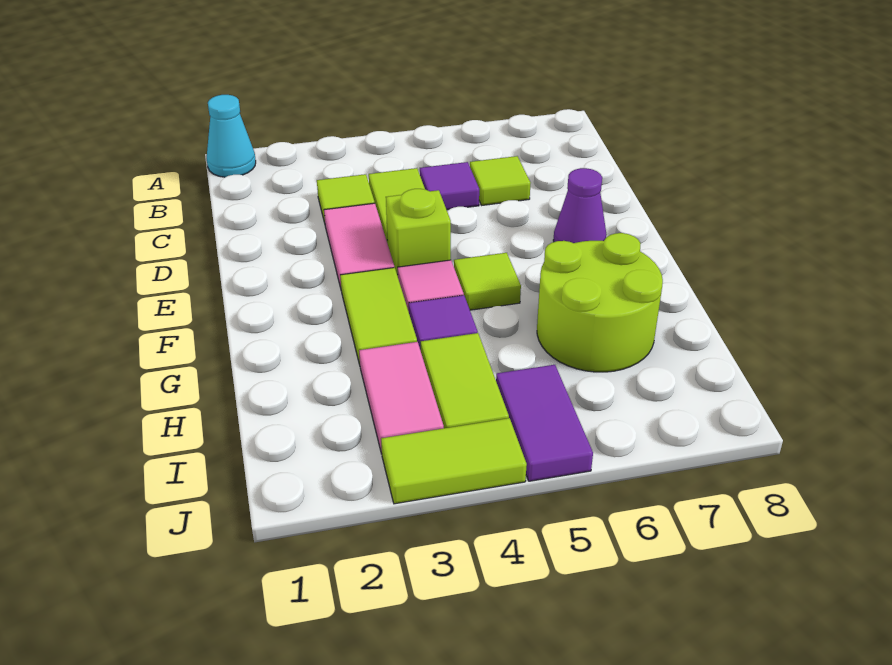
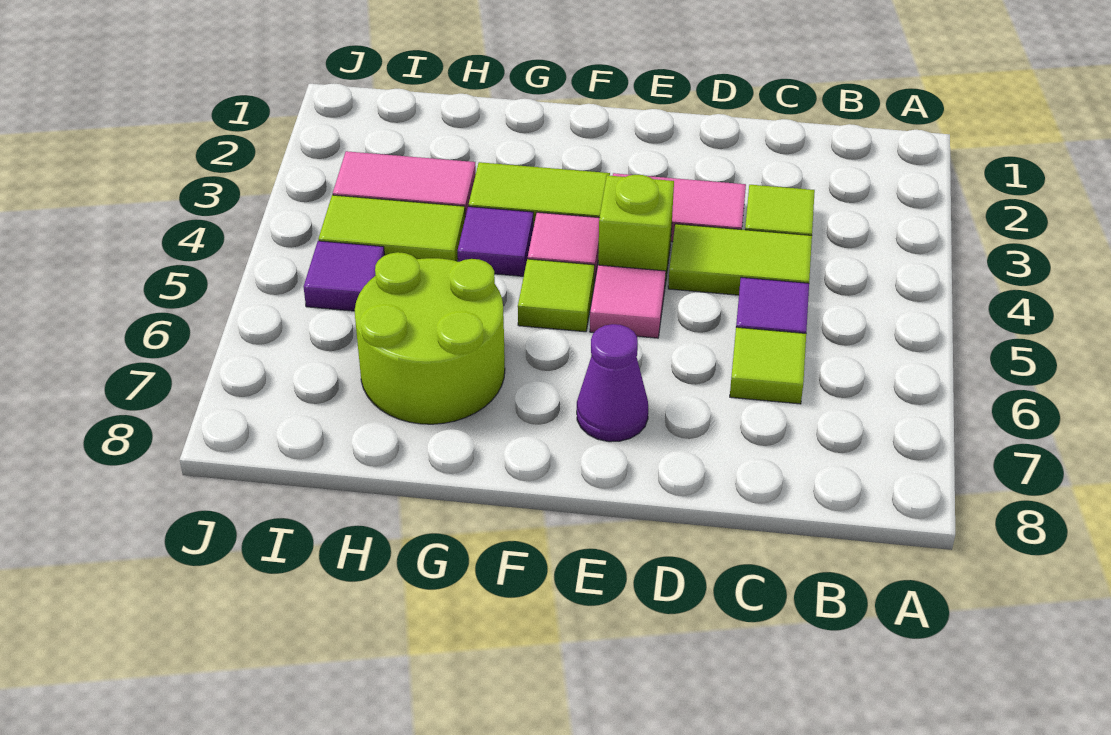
cyan 1x1 cone [207,95,256,177] -> none
none -> pink 1x1 tile [590,265,666,338]
purple 1x2 tile [496,365,593,481] -> purple 1x1 tile [304,241,384,311]
lime 1x2 tile [381,418,527,504] -> none

